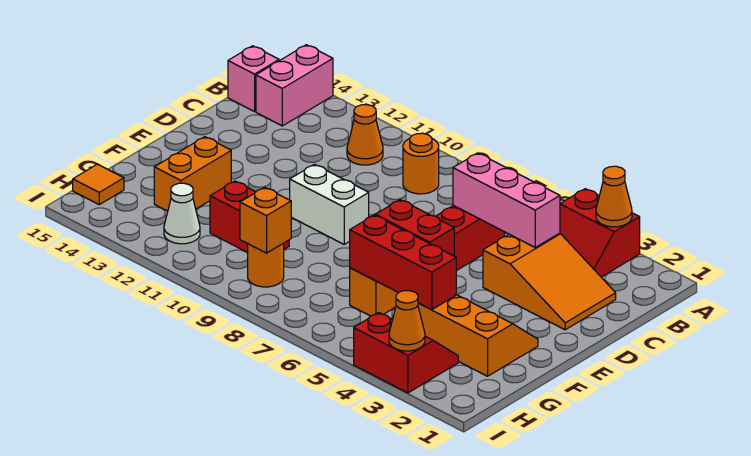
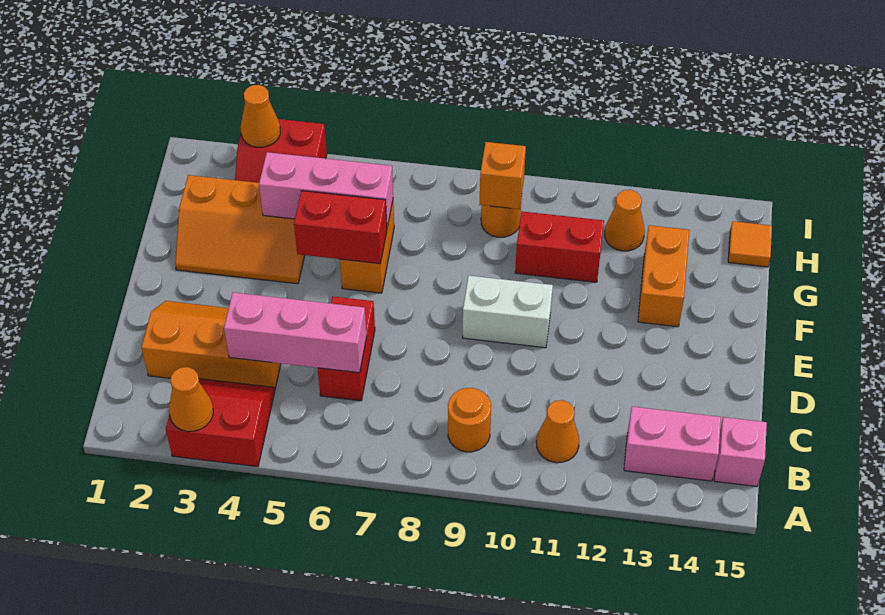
pink 1x2 brick [256,45,333,126] -> pink 1x2 brick turned to [624,407,721,481]
orange 2x3 slope [483,233,616,330] -> orange 2x3 slope turned to [141,301,281,391]
red 1x3 brick [350,215,456,310] -> pink 1x3 brick [259,152,393,227]
white 1x1 cone [164,183,200,244] -> orange 1x1 cone [605,190,645,251]

